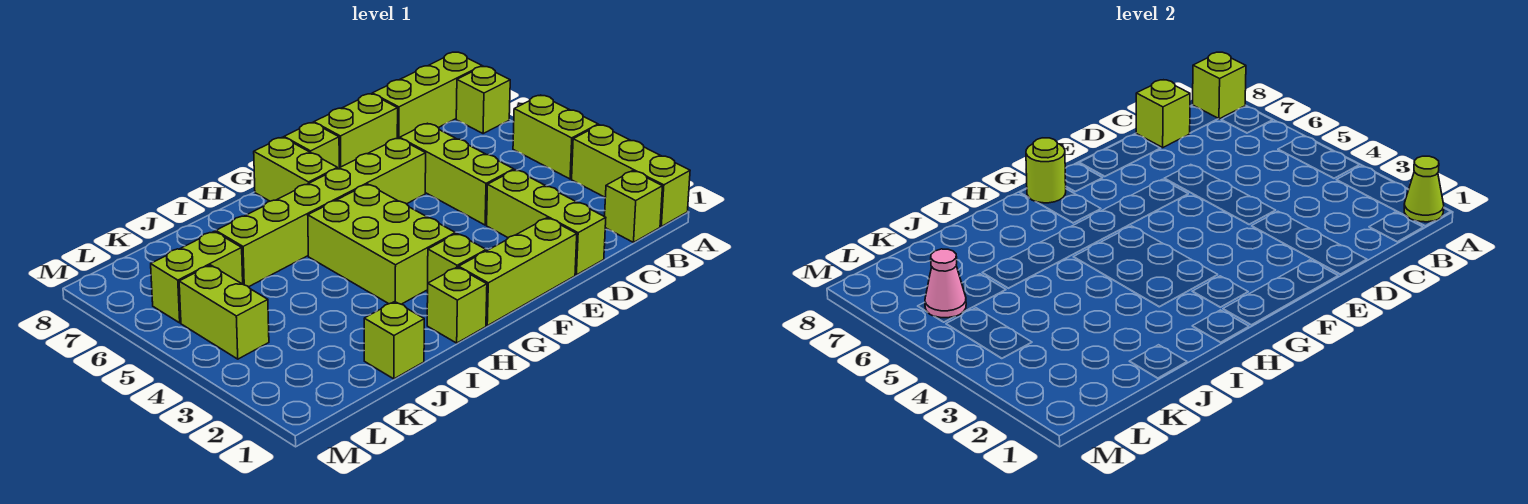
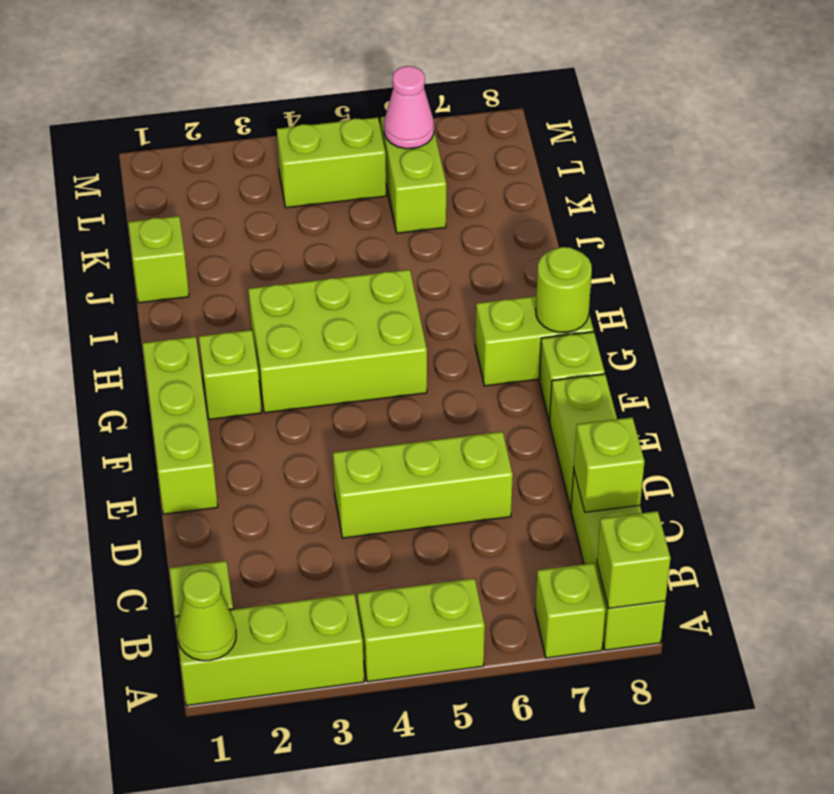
lime 1x3 brick [487,170,606,275] -> none
lime 1x6 brick [216,138,426,287] -> none
lime 1x1 brick [427,267,487,343] -> none

